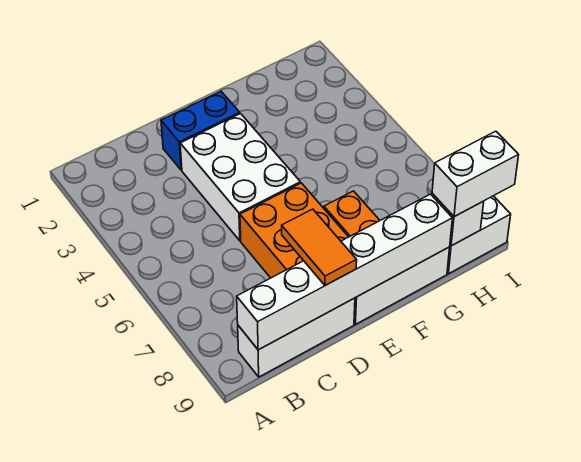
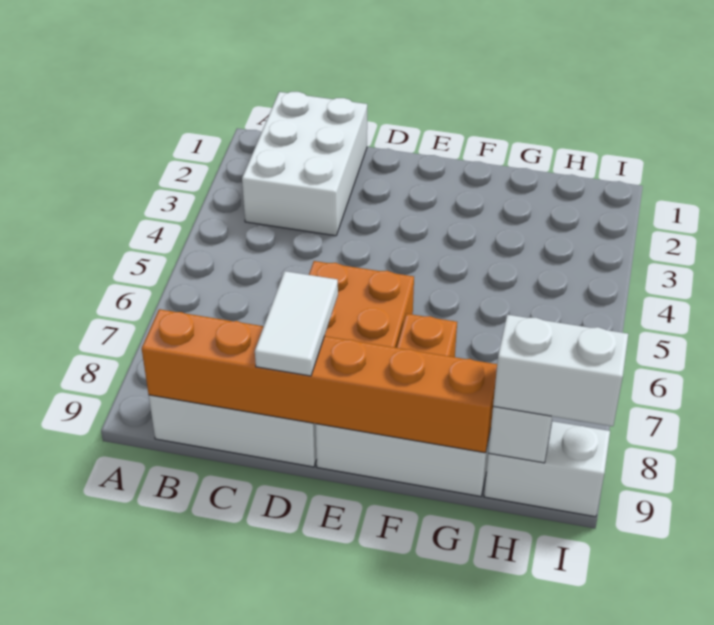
white 1x6 brick [237,194,452,350] -> orange 1x6 brick [142,309,497,453]
blue 1x2 brick [161,91,240,170] -> none
white 2x3 brick [180,114,300,241] -> white 2x3 brick moved to [242,92,367,236]
orange 1x2 tile [282,209,357,285] -> white 1x2 tile [255,271,338,376]

